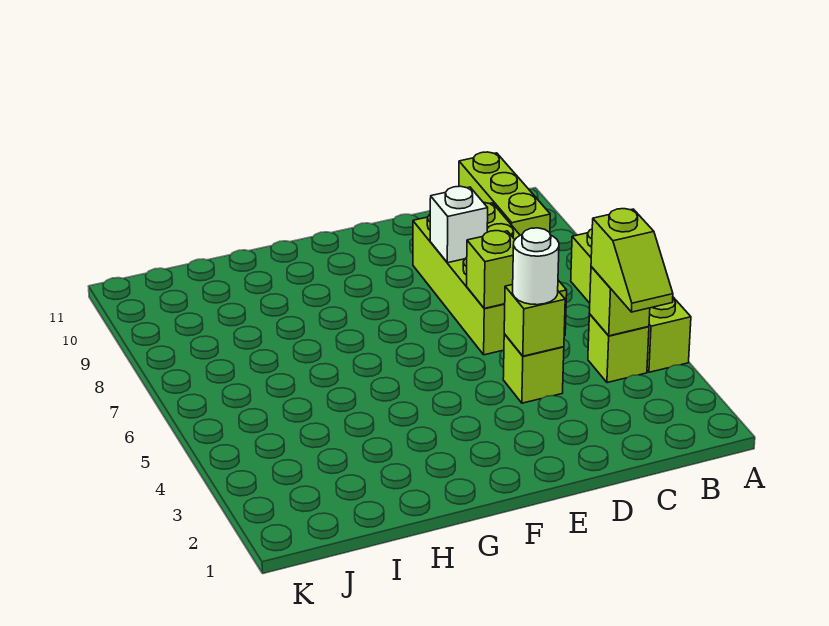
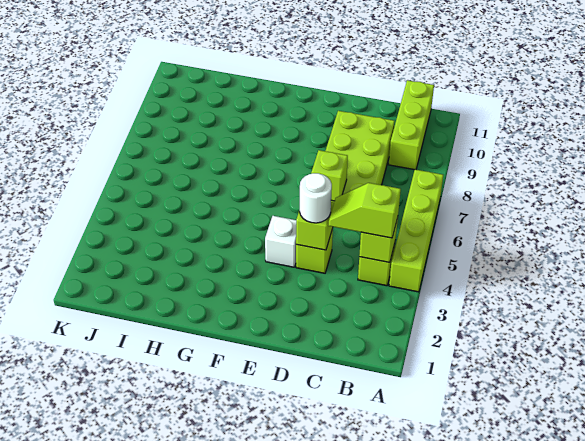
lime 1x2 slope [591,209,673,312] -> lime 1x2 slope turned to [329,183,401,238]
white 1x1 brick [430,186,488,263] -> white 1x1 brick moved to [265,216,296,267]

